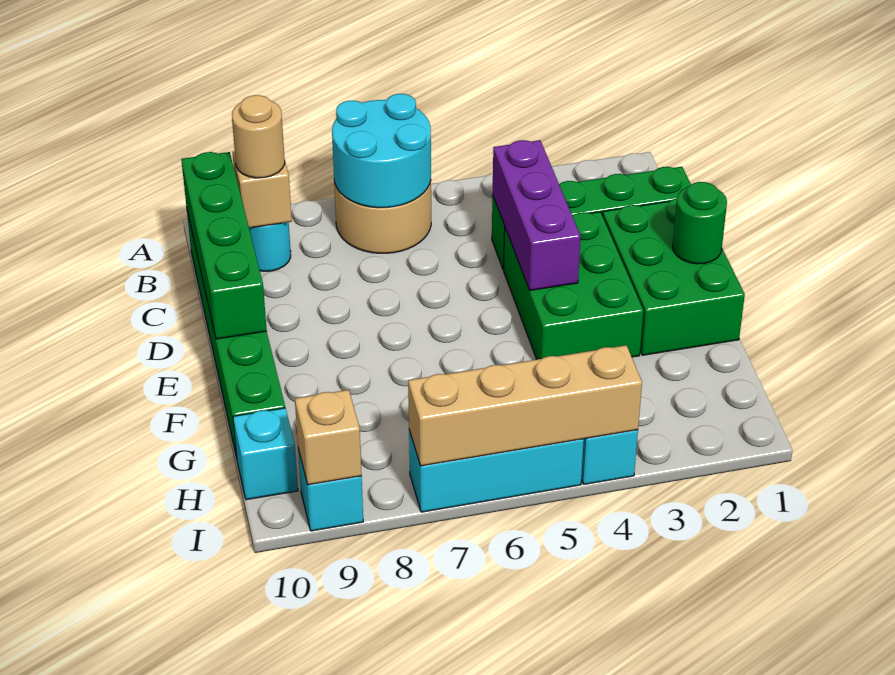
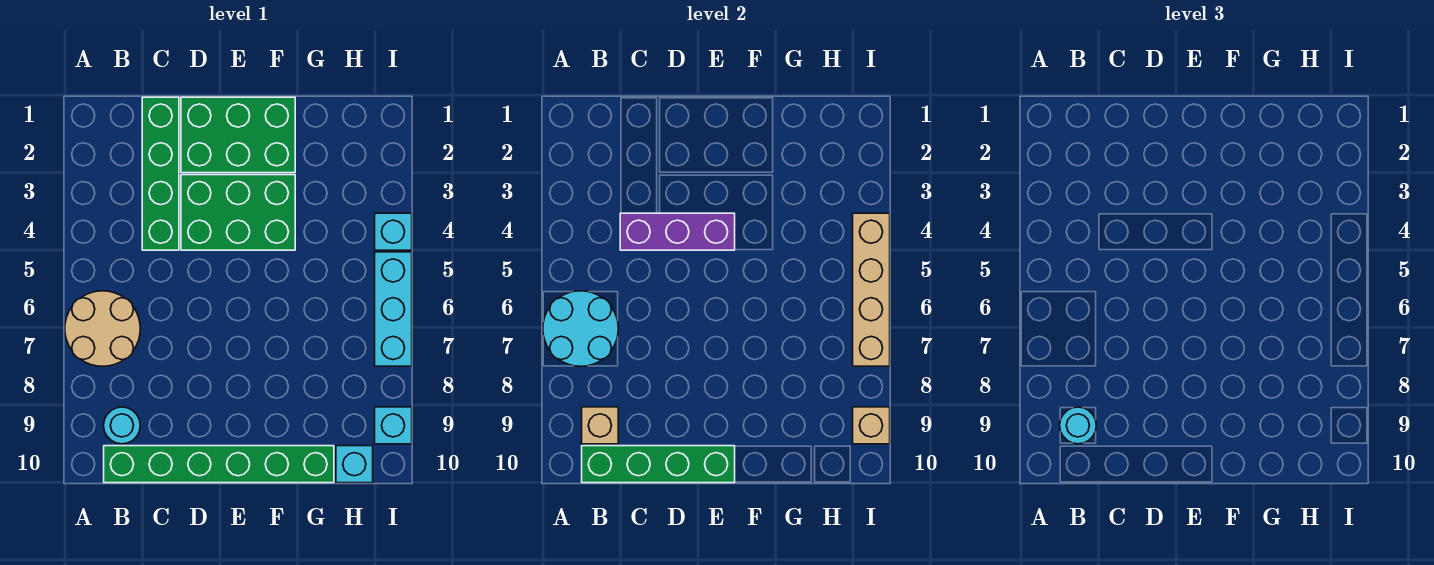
tan 1x1 round brick [232,95,285,178] -> cyan 1x1 round brick [1060,407,1096,444]
green 1x1 round brick [673,182,727,264] -> none

